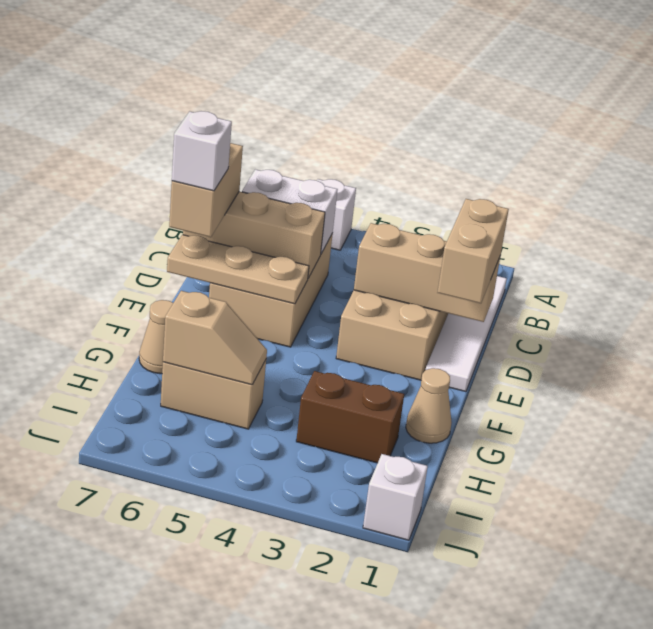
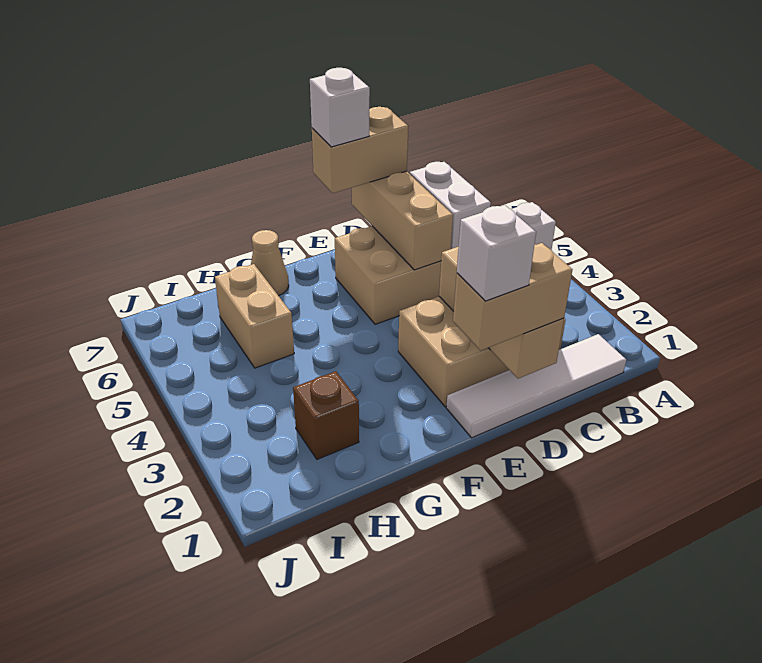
tan 1x3 plate [167,235,309,304] -> none
tan 1x1 cone [406,368,452,443] -> none
brown 1x2 brick [296,371,404,463] -> brown 1x1 brick [293,371,359,459]
tan 1x2 slope [163,291,267,385] -> none
white 1x1 brick [363,454,428,540] -> white 1x1 brick moved to [457,205,536,301]

